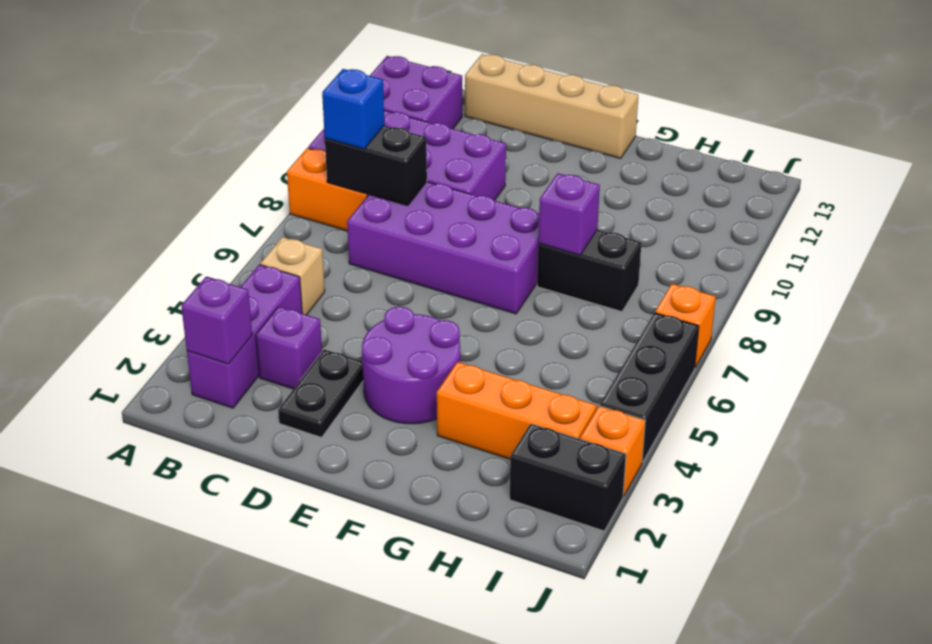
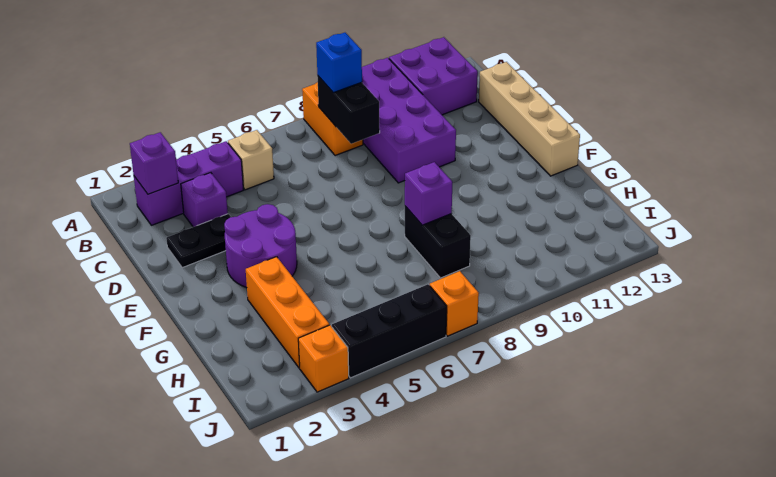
purple 2x4 brick [347,182,539,314] -> none
black 1x2 brick [510,424,626,531] -> none

